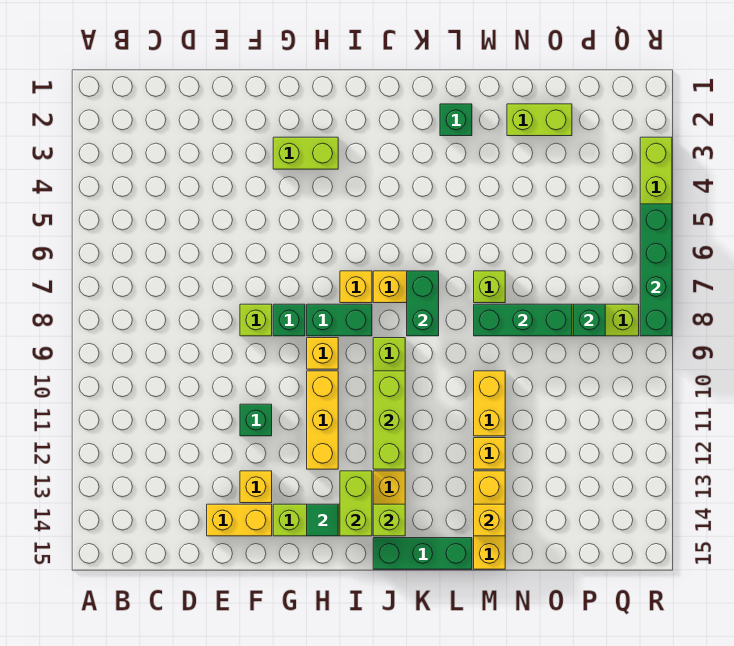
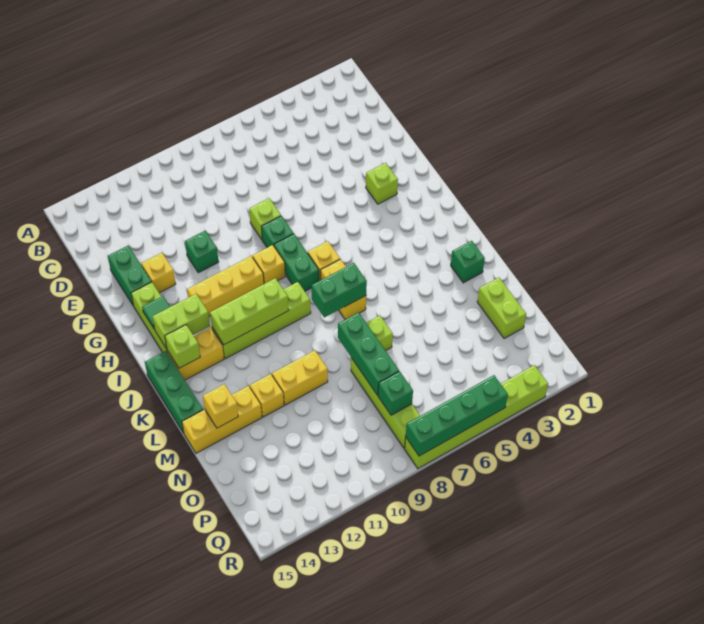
yellow 1x2 brick [207,504,272,536] -> green 1x2 brick [108,245,152,306]
lime 1x2 brick [273,137,338,169] -> lime 1x1 brick [366,163,398,204]

